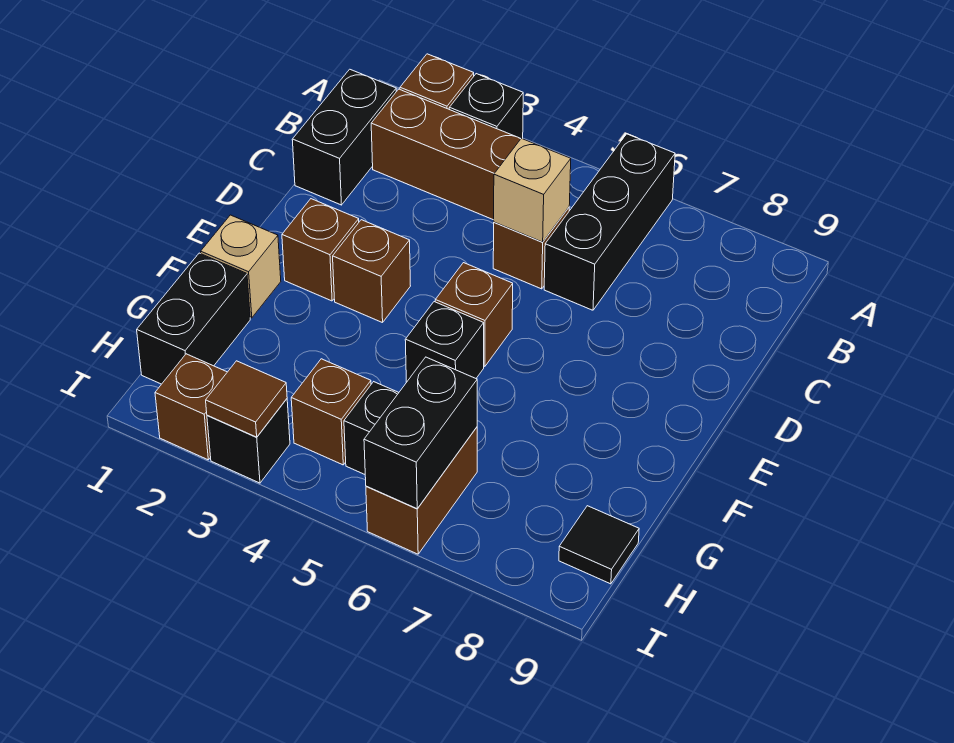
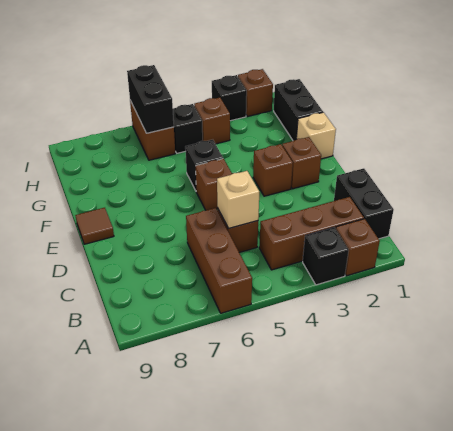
black 1x3 brick [544,134,675,310] -> brown 1x3 brick [186,208,252,313]
black 1x1 tile [559,506,639,584] -> none
brown 1x1 tile [206,361,287,437] -> brown 1x1 tile moved to [75,208,114,244]

